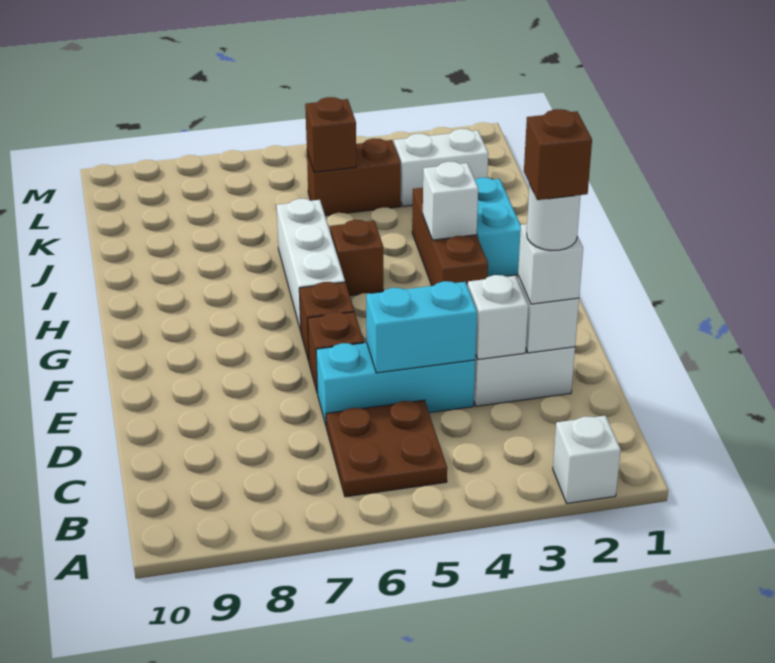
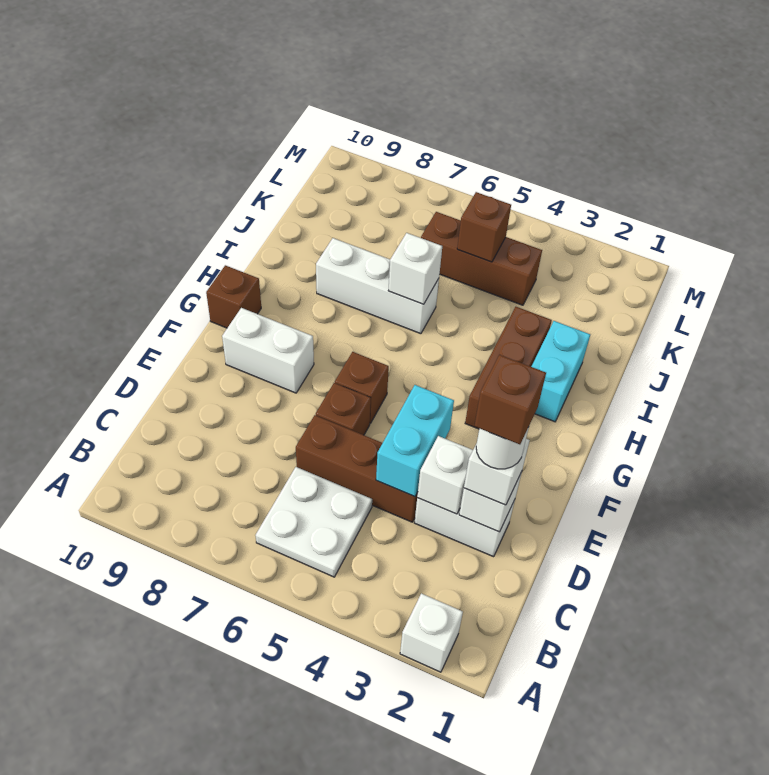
brown 2x2 plate [326,400,447,497] -> white 2x2 plate [255,467,372,577]
cyan 1x3 brick [316,343,475,425] -> brown 1x3 brick [296,415,418,522]
cyan 1x2 brick [366,281,477,373] -> cyan 1x2 brick turned to [376,385,454,497]
white 1x3 brick [277,199,345,331] -> white 1x3 brick turned to [316,238,439,334]
white 1x1 brick [423,162,478,240] -> white 1x1 brick moved to [388,233,442,304]
brown 1x1 brick [330,220,383,296] -> brown 1x1 brick moved to [206,265,261,328]
white 1x2 brick [394,129,488,206] -> white 1x2 brick moved to [222,308,314,393]
brown 1x2 brick [307,138,401,216] -> brown 1x3 brick [421,212,542,305]

